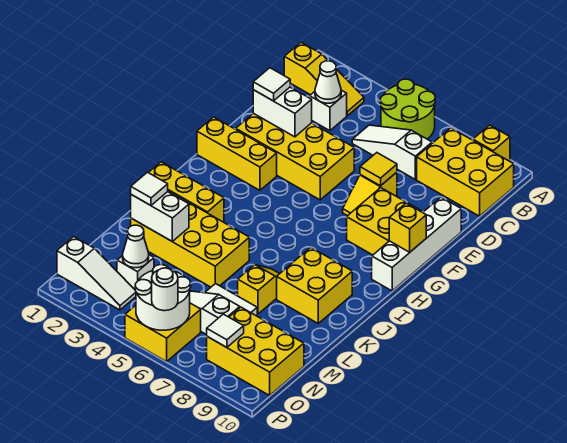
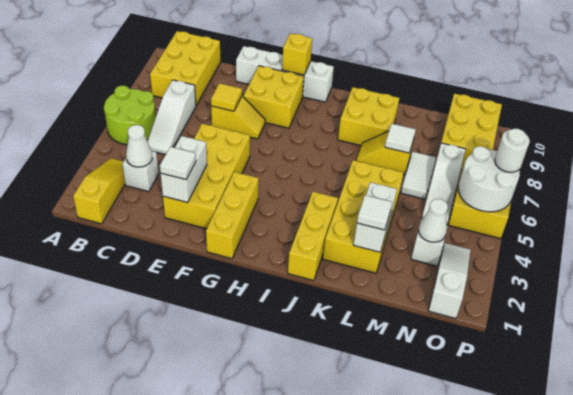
yellow 1x1 brick [473,125,510,161] -> none
white 1x1 tile [207,314,244,347] -> white 1x1 tile moved to [385,124,416,153]

